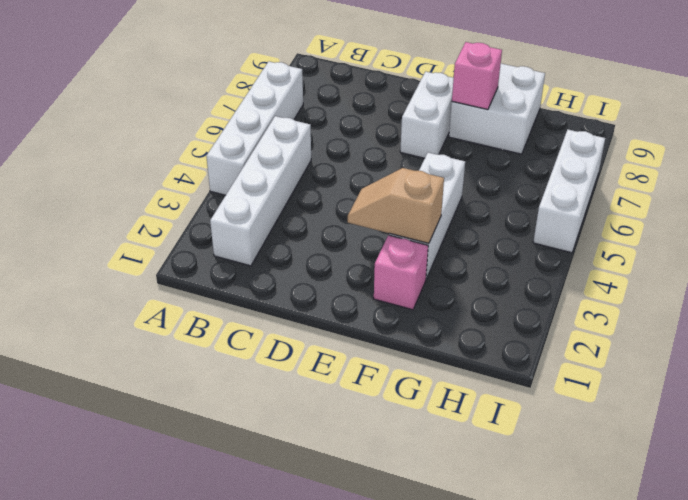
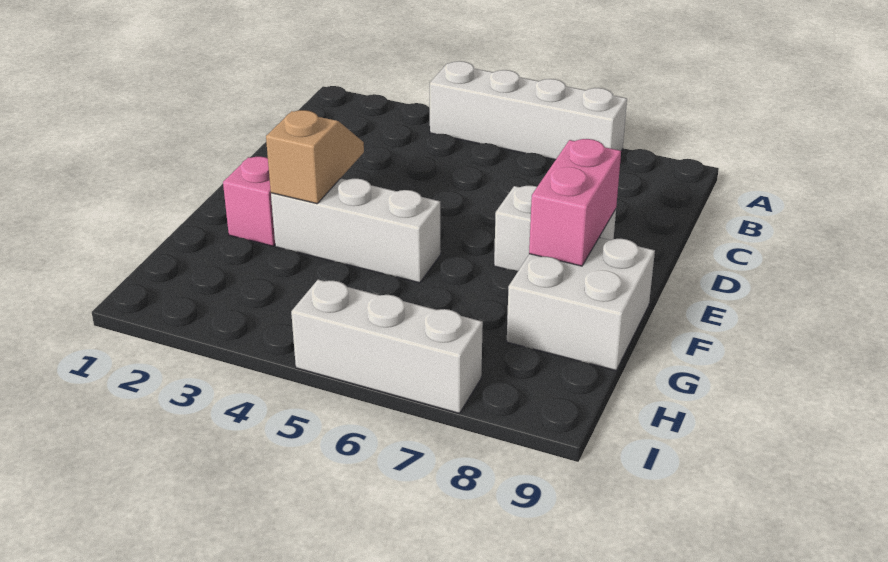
white 1x4 brick [210,116,311,266] -> none
pink 1x1 brick [452,42,502,109] -> pink 1x2 brick [529,139,621,266]

